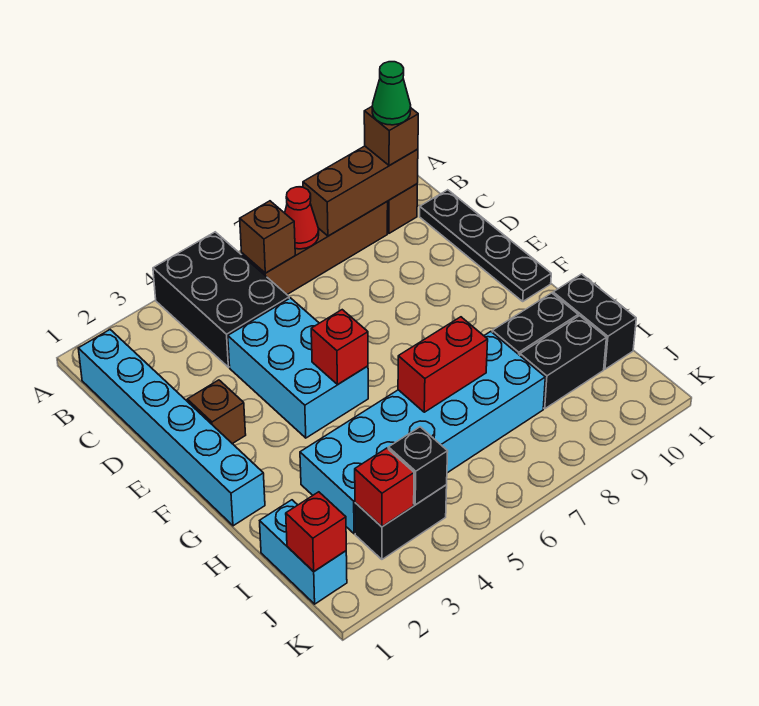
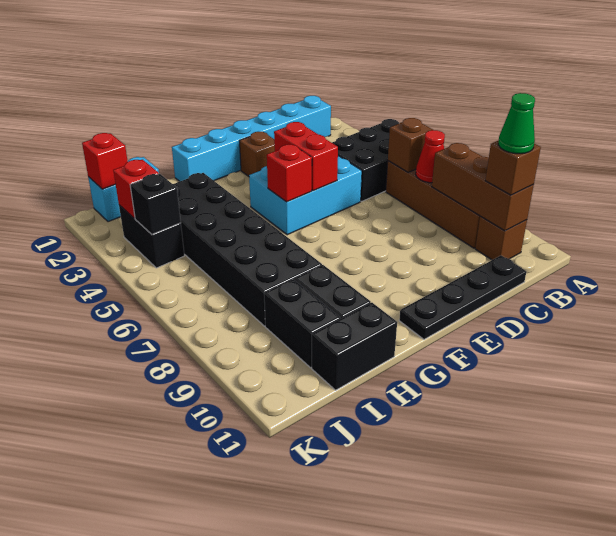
cyan 2x6 brick [300,332,545,534] -> black 2x6 brick [173,173,322,326]
red 1x2 brick [398,317,488,412] -> red 1x2 brick moved to [274,122,338,191]

